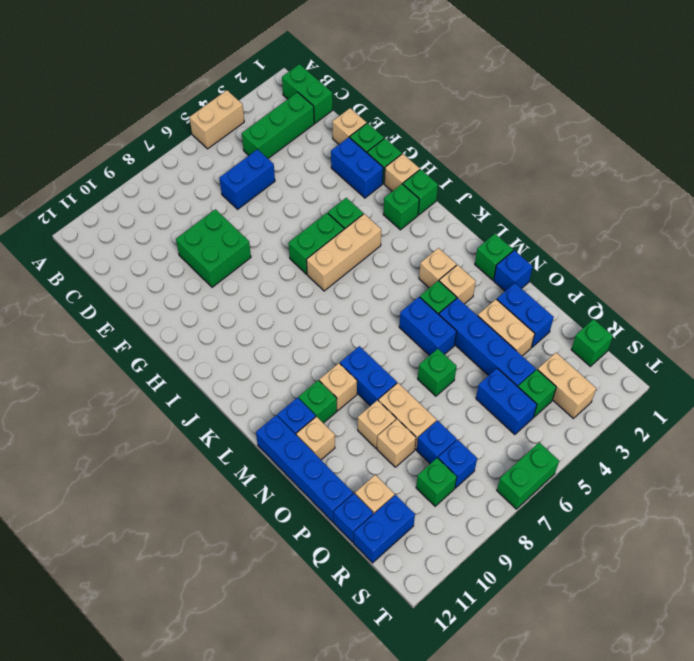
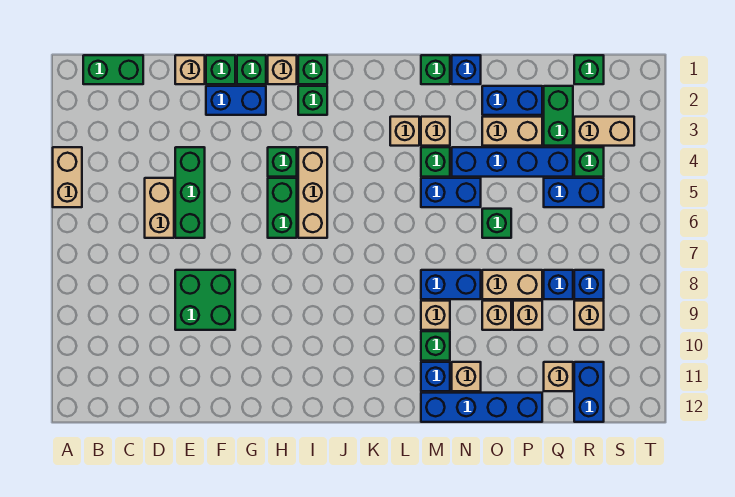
green 1x3 brick [242,92,314,158] -> green 1x3 brick moved to [175,147,205,238]
blue 1x2 brick [219,149,275,209] -> tan 1x2 brick [145,178,174,238]
blue 1x1 brick [334,494,373,542] -> none
green 1x1 brick [416,458,457,506] -> tan 1x1 brick [574,301,604,330]
green 1x2 brick [497,442,559,509] -> green 1x2 brick moved to [544,86,573,146]

